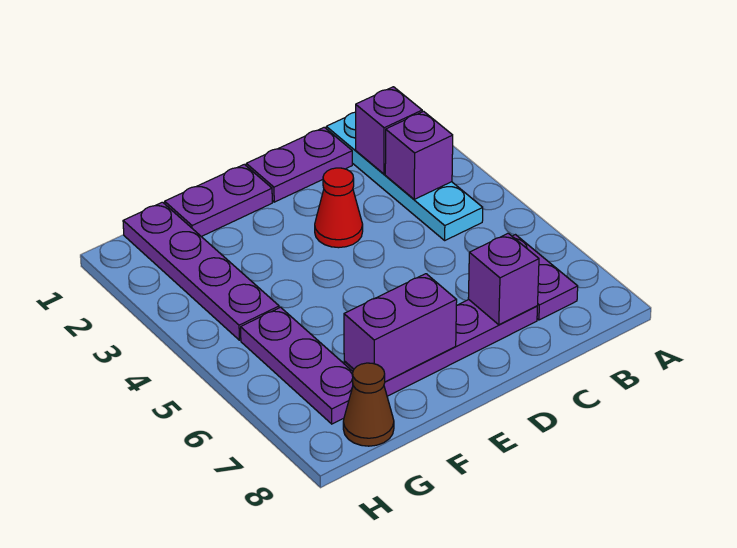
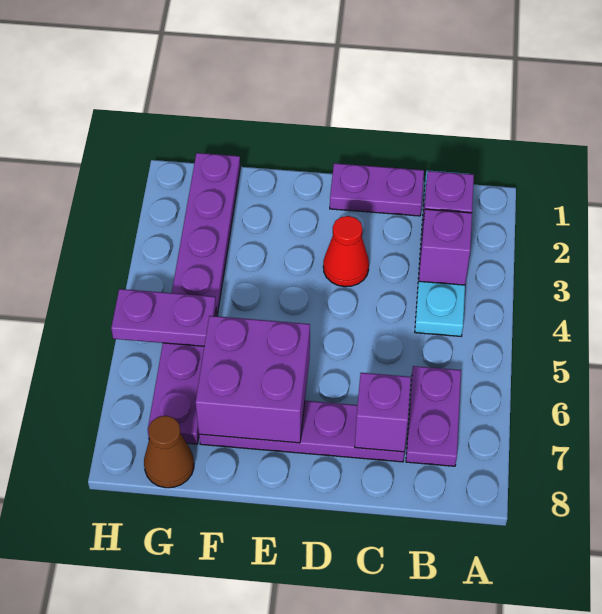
purple 1x2 plate [165,164,272,237] -> purple 1x2 plate moved to [111,289,216,346]
purple 1x2 brick [344,274,457,382] -> purple 2x2 brick [196,316,310,443]

